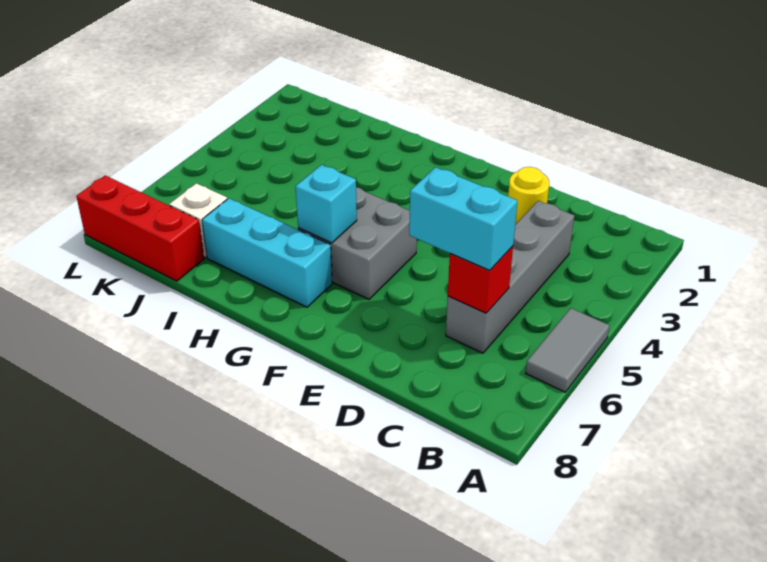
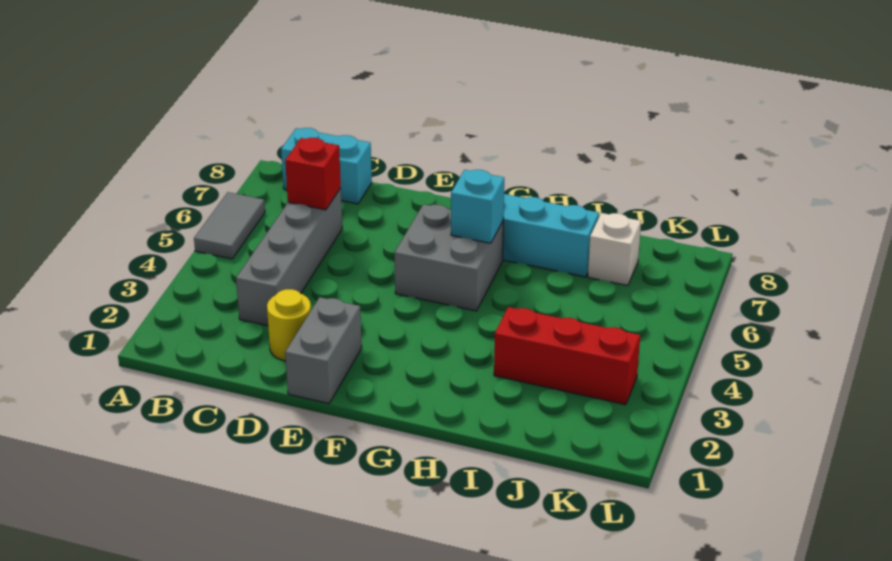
cyan 1x2 brick [409,167,517,270] -> cyan 1x2 brick moved to [281,128,372,204]
none -> grey 1x2 brick [285,297,362,404]
red 1x3 brick [76,176,204,281] -> red 1x3 brick moved to [494,307,640,405]

